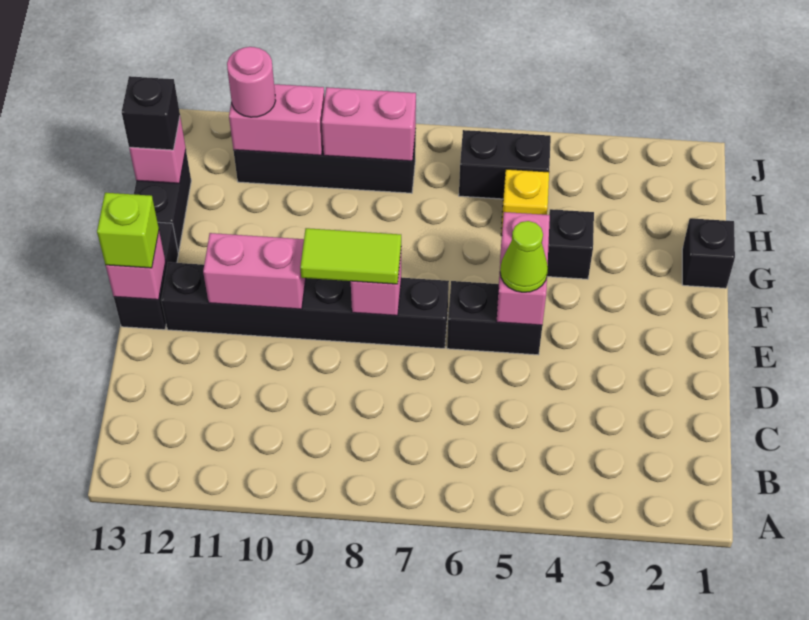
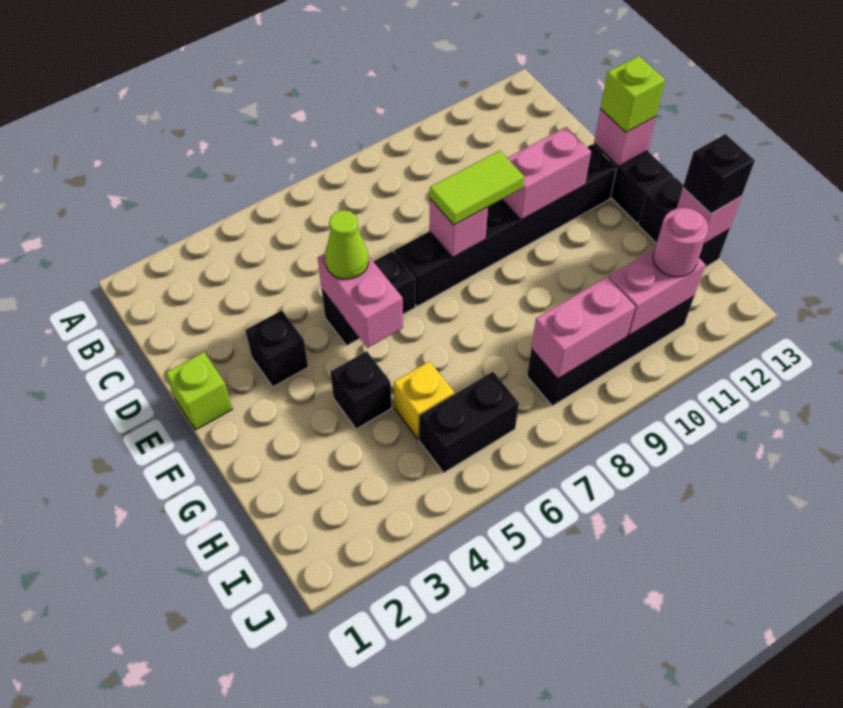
none -> lime 1x1 brick [166,352,232,430]
black 1x1 brick [682,218,735,288] -> black 1x1 brick moved to [245,311,308,387]

